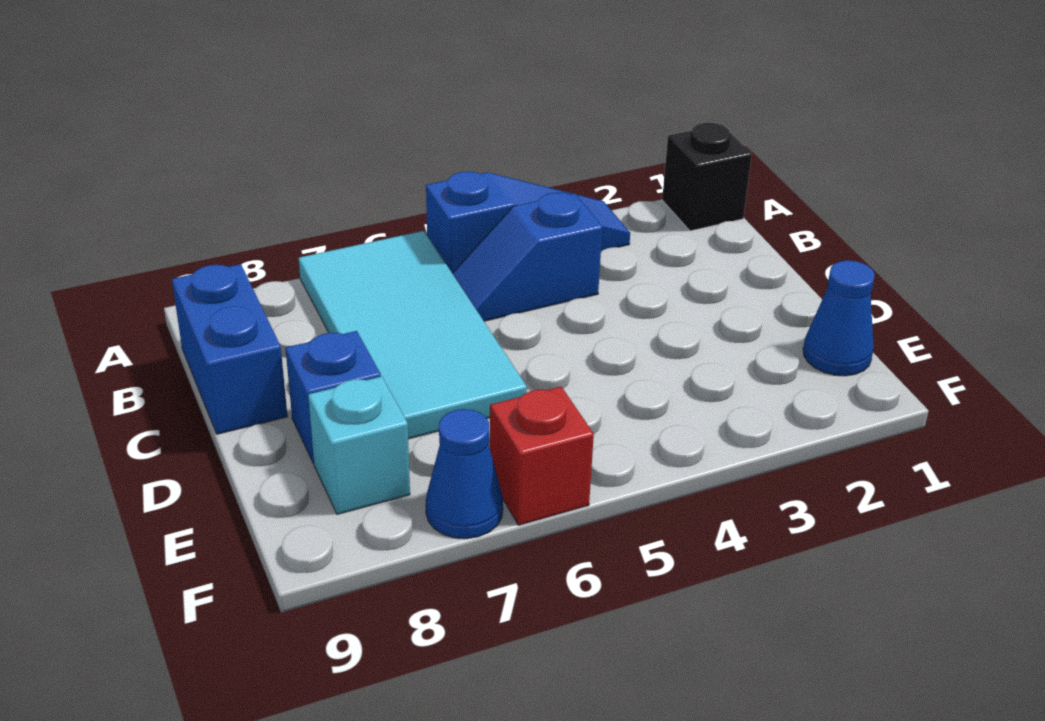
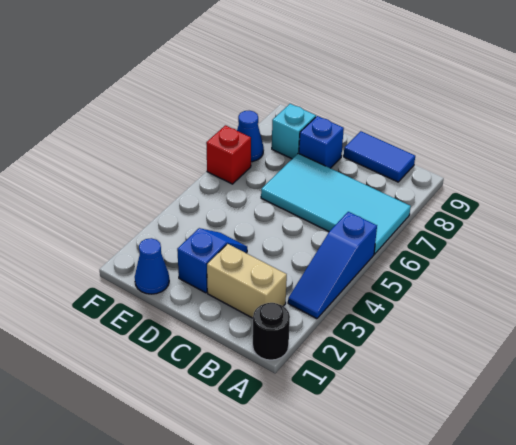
black 1x1 brick [662,123,752,231] -> black 1x1 round brick [253,303,290,360]
none -> tan 1x2 brick [207,244,287,318]
blue 1x2 slope [452,192,602,321] -> blue 1x2 slope moved to [177,228,247,293]
blue 1x2 brick [172,264,288,434] -> blue 1x2 tile [344,131,415,182]

